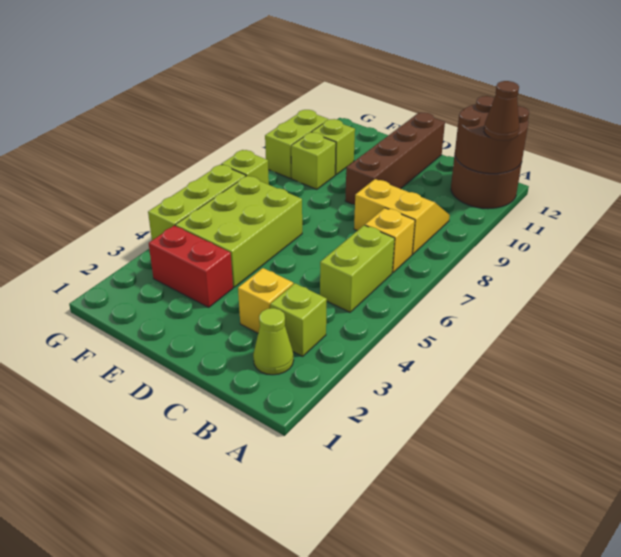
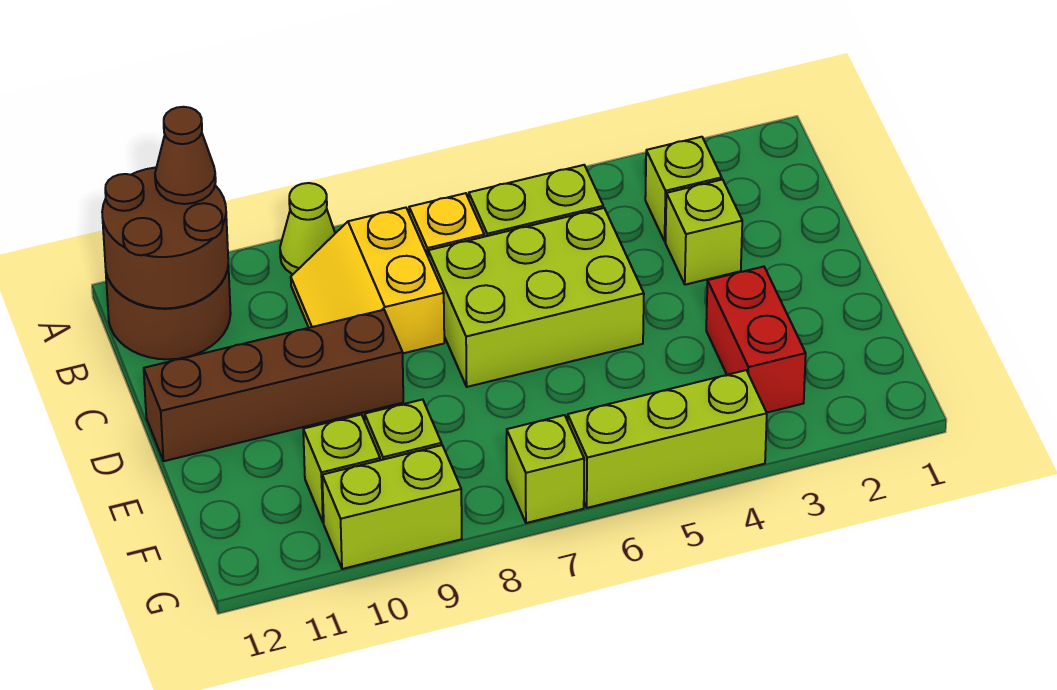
lime 1x1 cone [253,308,294,375] -> lime 1x1 cone moved to [280,183,335,274]
yellow 1x1 brick [238,268,293,333] -> lime 1x1 brick [665,180,742,285]
lime 2x3 brick [175,176,302,287] -> lime 2x3 brick moved to [428,208,644,387]

